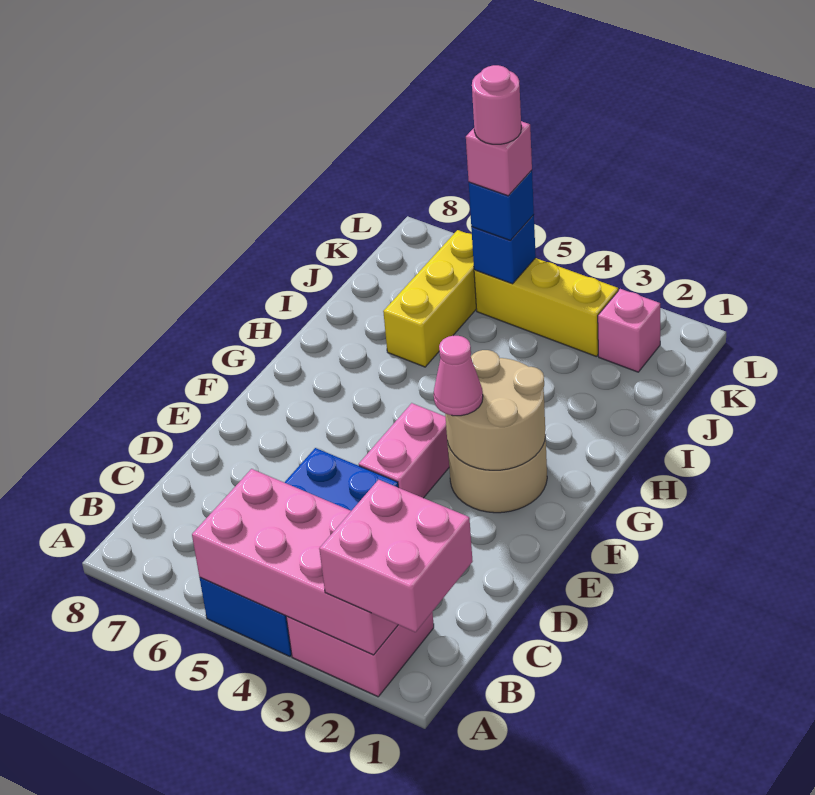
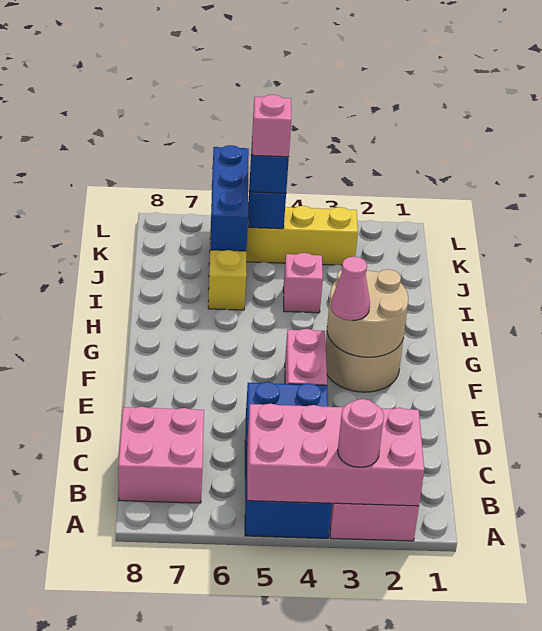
pink 2x2 brick [319,480,473,632] -> pink 2x2 brick moved to [118,407,204,503]
none -> blue 1x3 brick [210,145,249,251]
pink 1x1 brick [598,289,660,372] -> pink 1x1 brick moved to [283,253,323,313]
pink 1x1 round brick [472,65,521,144] -> pink 1x1 round brick moved to [338,399,384,467]

